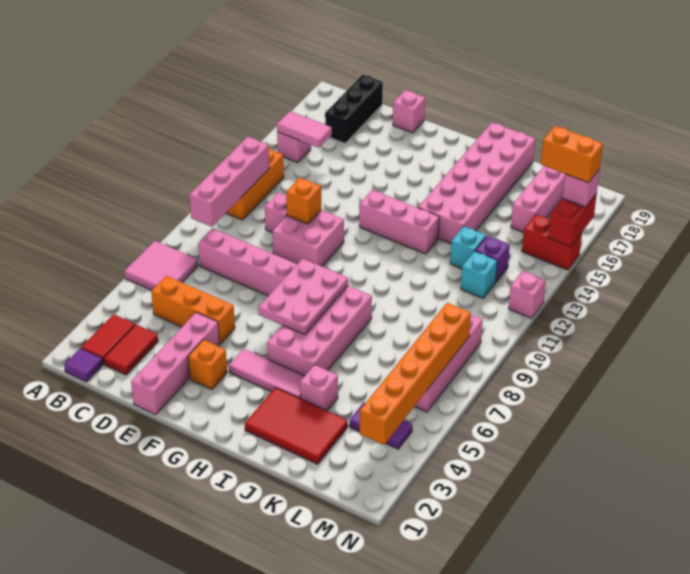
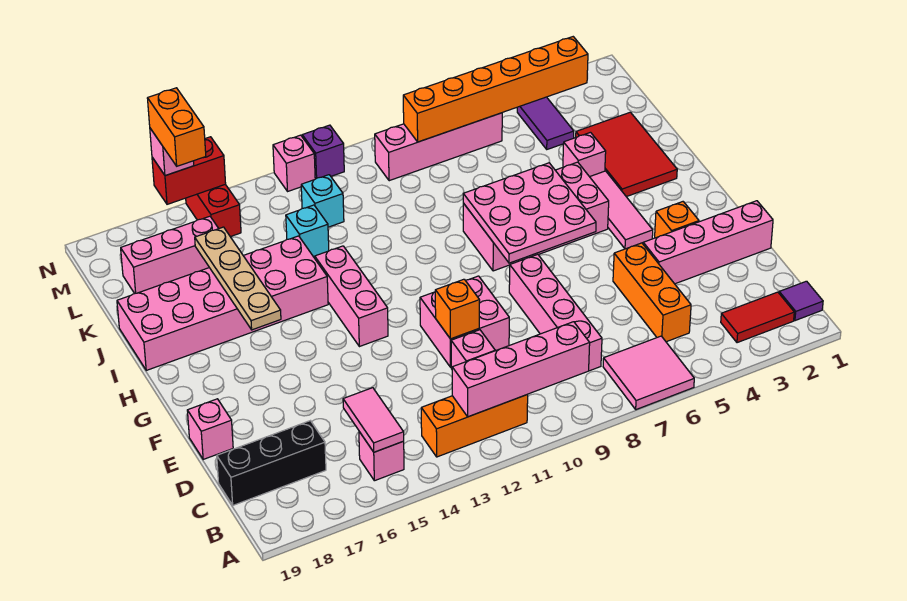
red 1x2 tile [104,325,158,375] -> none
pink 2x3 plate [258,259,348,335] -> pink 3x3 plate [463,163,596,263]
none -> tan 1x4 plate [195,227,281,330]
purple 1x1 brick [475,236,510,282] -> purple 1x1 brick moved to [302,125,344,179]

